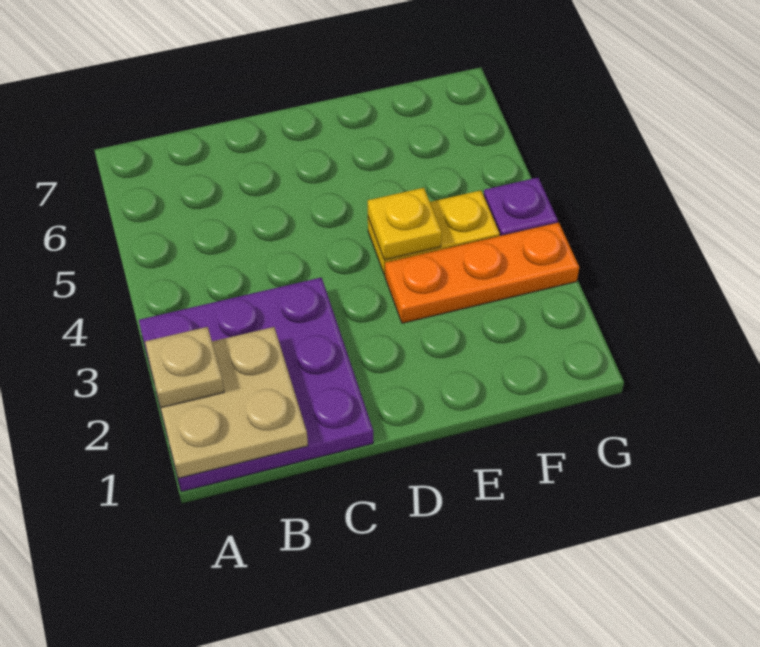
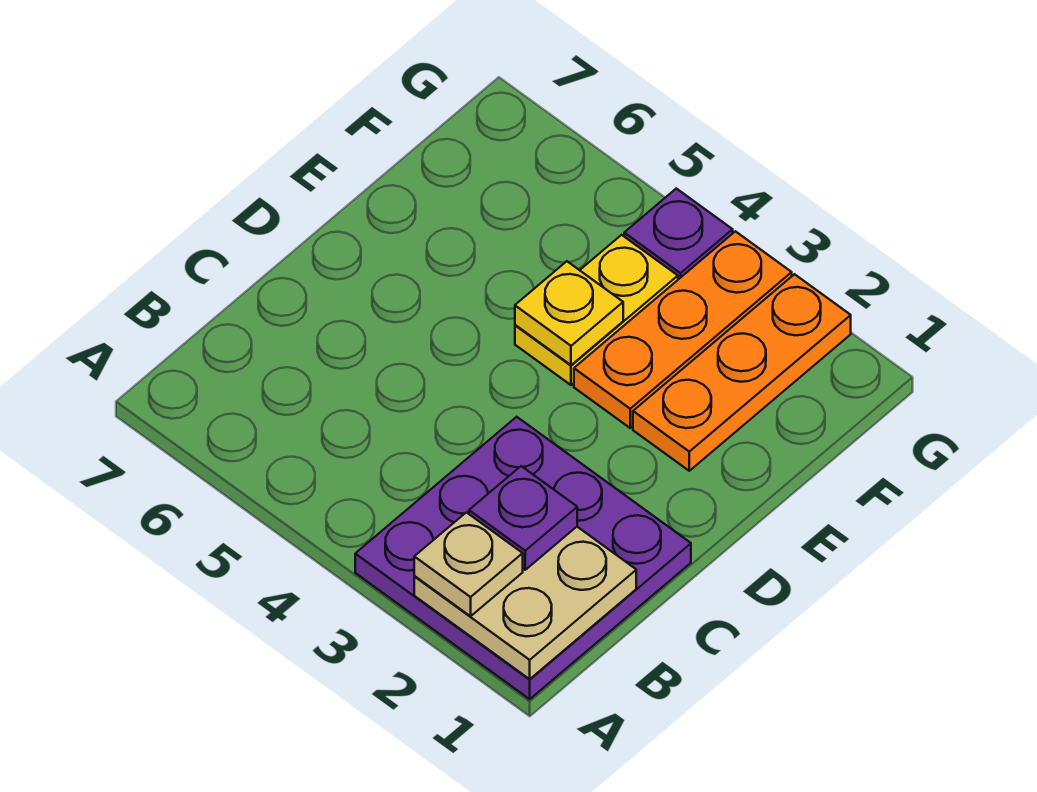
none -> purple 1x1 plate [469,466,577,570]
none -> orange 1x3 plate [633,274,851,471]

